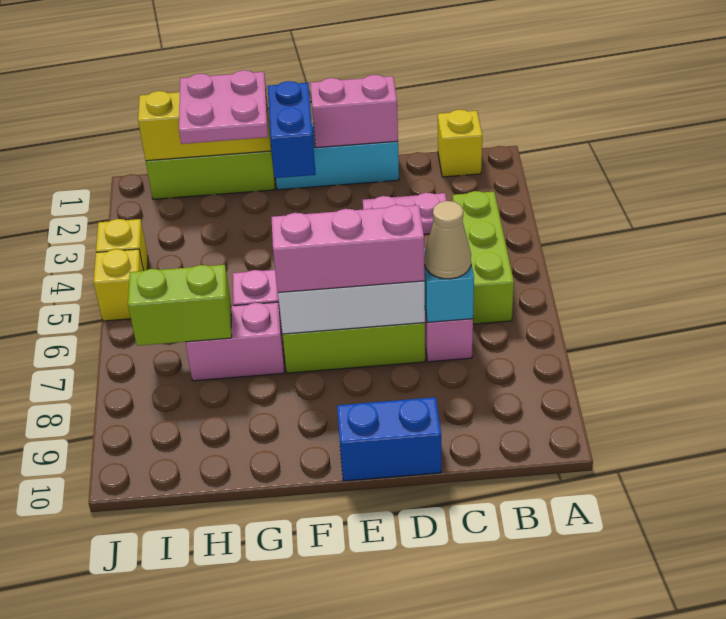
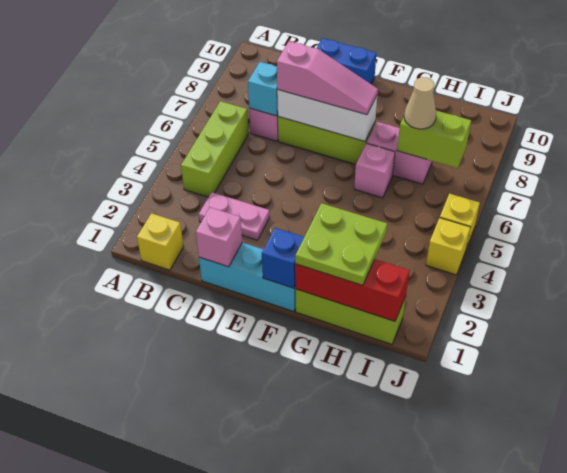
tan 1x1 cone [424,201,471,279] -> tan 1x1 cone moved to [404,77,436,129]
pink 1x2 brick [310,75,398,148] -> pink 1x1 brick [196,207,242,267]
pink 1x3 brick [271,205,425,293] -> pink 1x3 slope [277,41,378,115]
blue 1x2 brick [268,81,316,178] -> blue 1x1 brick [262,228,304,288]
yellow 1x3 brick [138,91,271,161] -> red 1x3 brick [295,259,410,321]
pink 2x2 plate [179,70,268,144] -> lime 2x2 plate [295,203,387,285]

